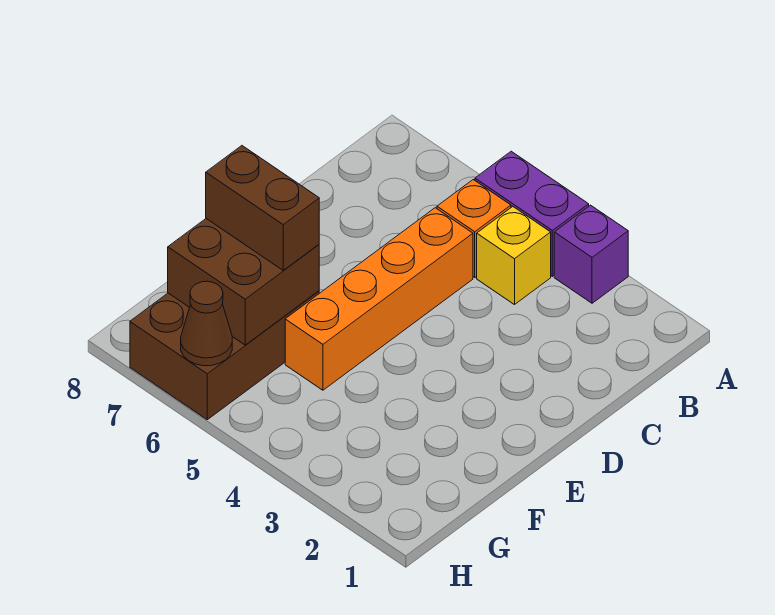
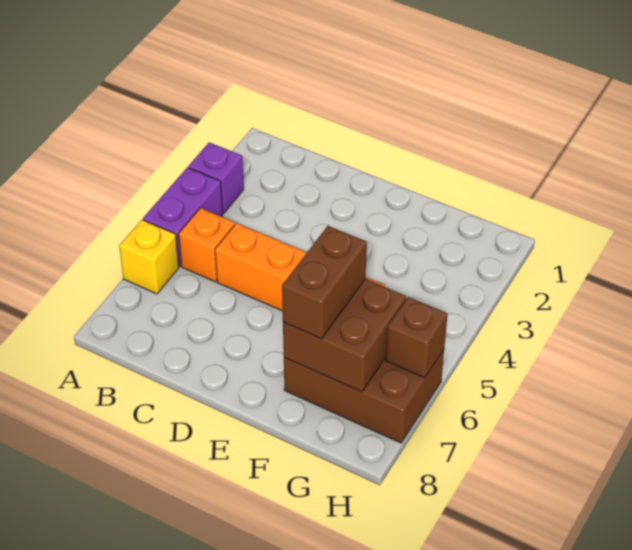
yellow 1x1 brick [477,207,551,305] -> yellow 1x1 brick moved to [119,220,179,294]
brown 1x1 cone [181,281,232,366] -> brown 1x1 brick [386,297,447,378]

